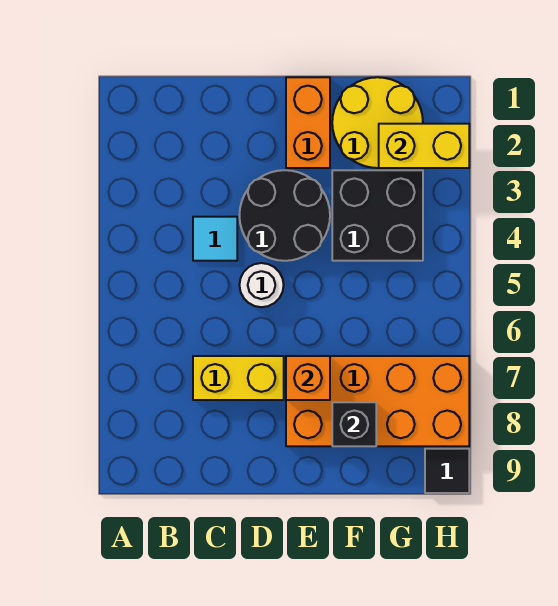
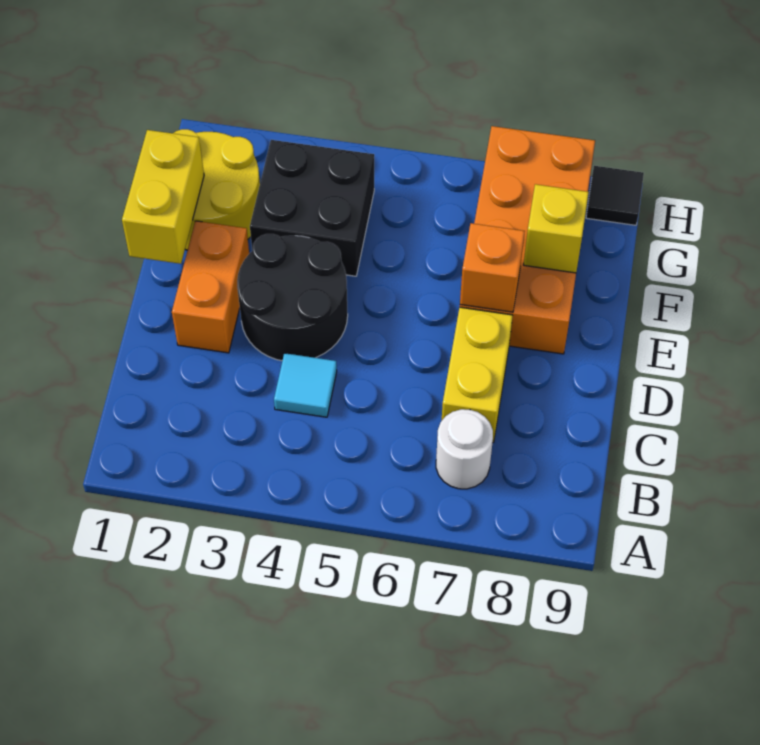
white 1x1 round brick [240,263,284,307] -> white 1x1 round brick moved to [436,409,493,489]
orange 1x2 brick [286,77,330,168] -> orange 1x2 brick turned to [172,221,249,353]
black 1x1 brick [332,402,376,446] -> yellow 1x1 brick [524,184,589,273]
yellow 1x2 brick [379,124,469,168] -> yellow 1x2 brick moved to [122,130,204,264]

